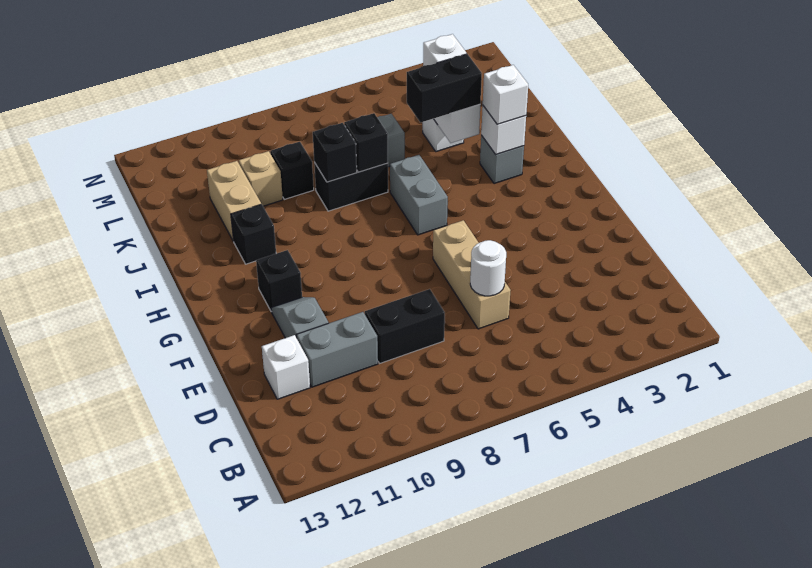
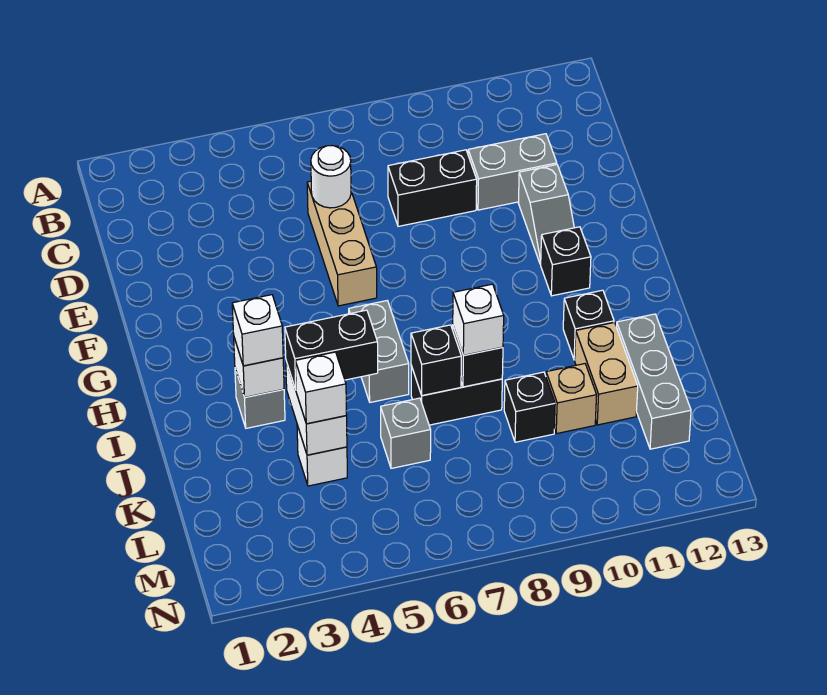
white 1x1 brick [262,335,310,399] -> white 1x1 brick moved to [453,284,504,355]
none -> grey 1x3 brick [616,314,691,449]

